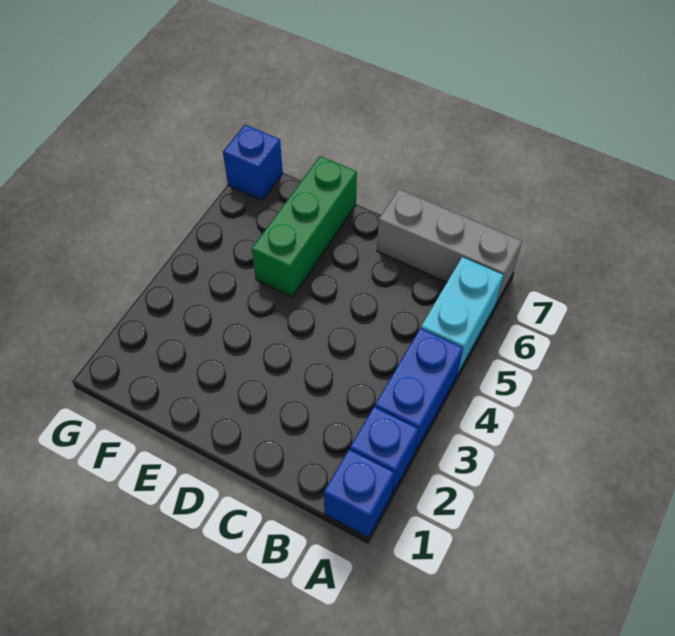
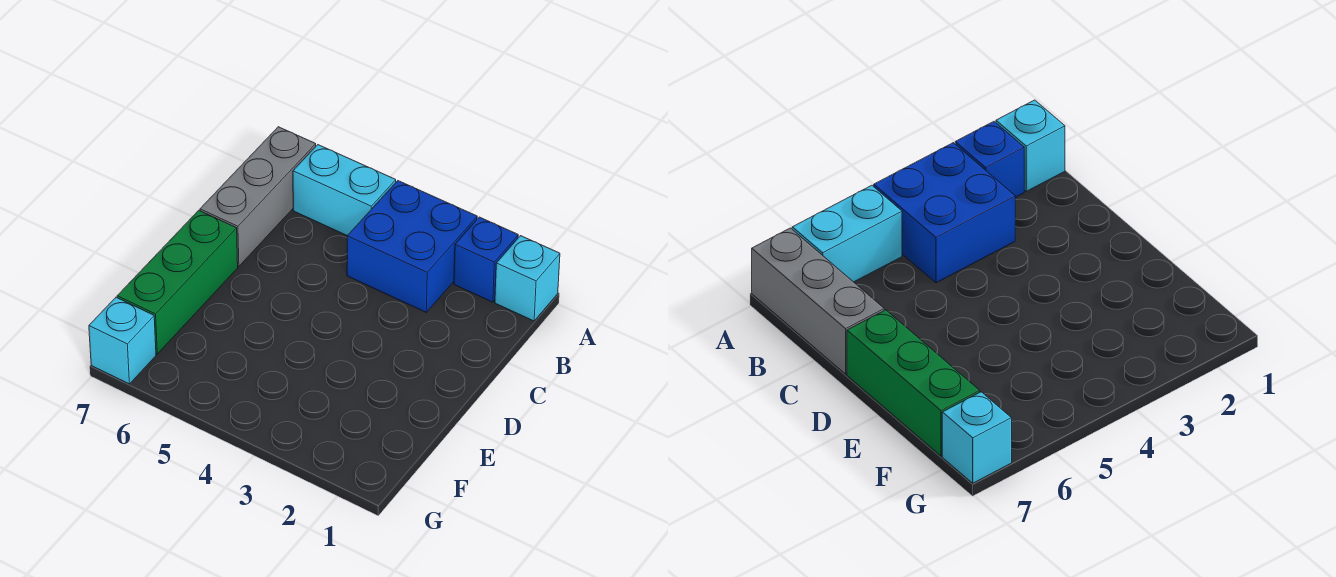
blue 1x1 brick [324,449,394,537] -> cyan 1x1 brick [495,236,560,321]
blue 1x2 brick [375,328,463,451] -> blue 2x2 brick [347,181,477,312]
green 1x3 brick [252,156,357,297] -> green 1x3 brick turned to [117,210,238,354]
blue 1x1 brick [223,125,283,200] -> cyan 1x1 brick [89,297,156,384]

